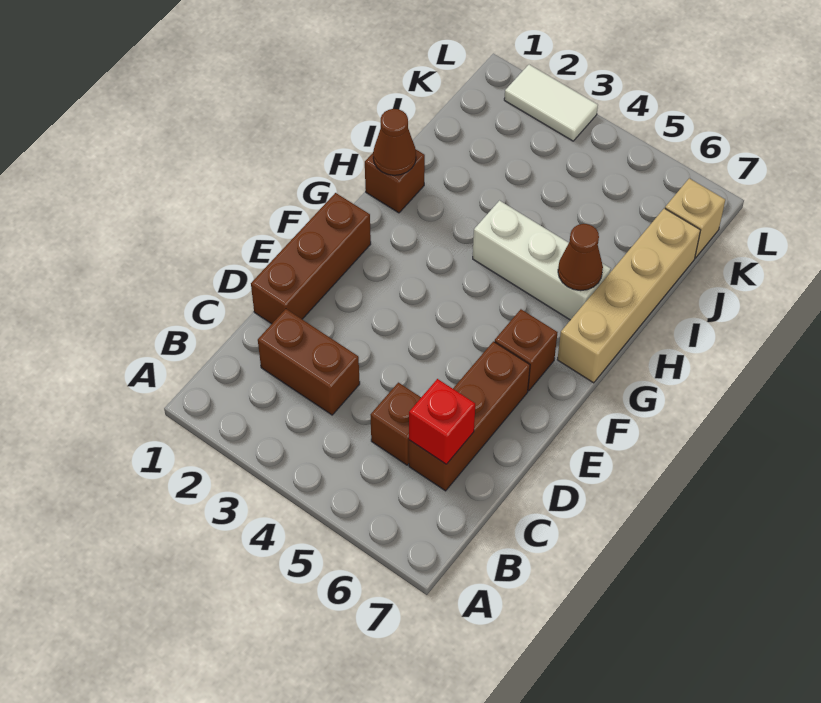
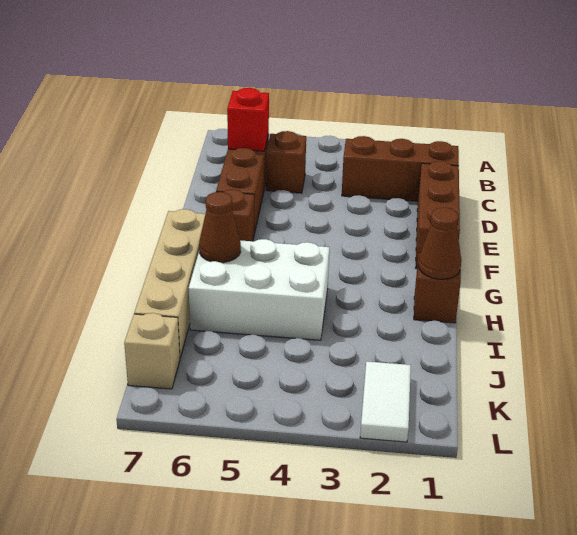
brown 1x2 brick [258,309,360,415] -> brown 1x3 brick [342,136,459,201]
white 1x3 brick [473,201,611,320] -> white 2x3 brick [189,239,329,340]
white 1x2 tile [504,65,598,141] -> white 1x2 tile turned to [360,361,411,442]

